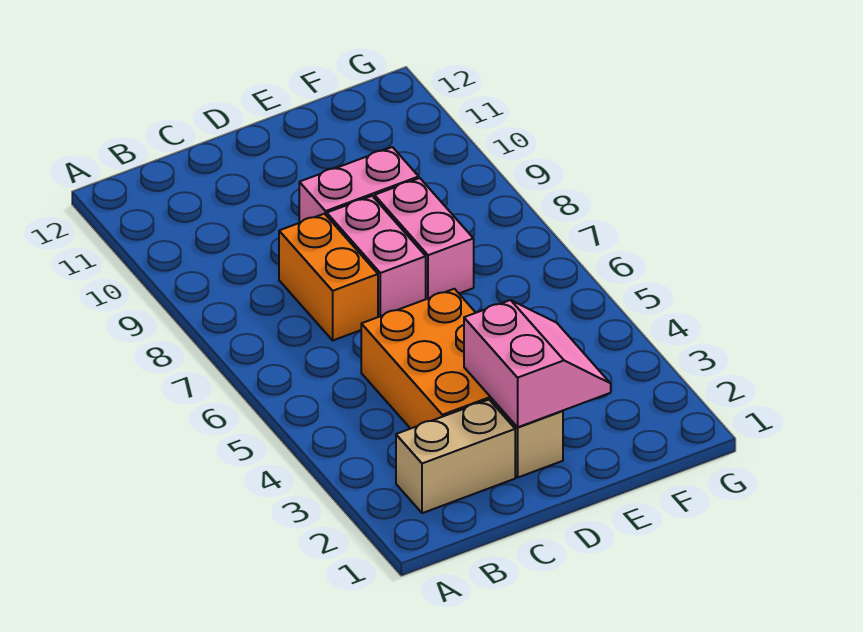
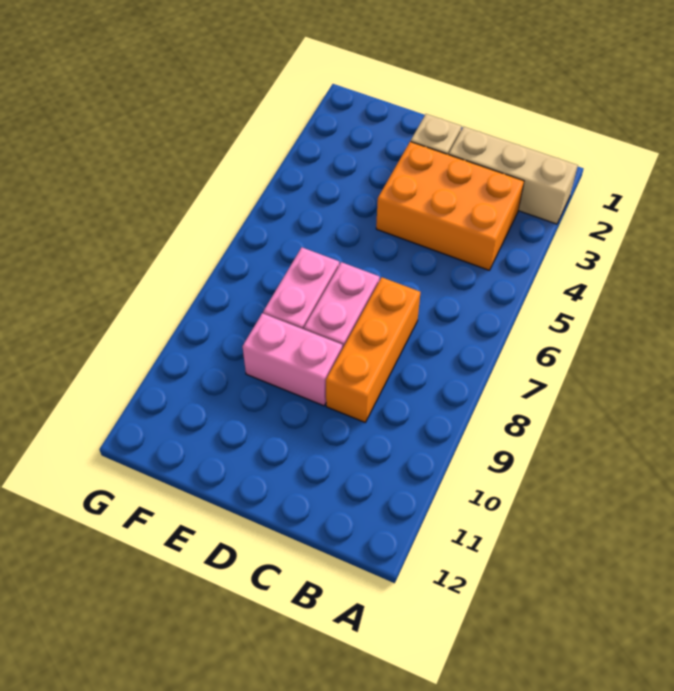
tan 1x2 brick [396,400,515,513] -> tan 1x3 brick [449,127,578,224]
orange 2x3 brick [361,289,492,429] -> orange 2x3 brick turned to [376,141,524,270]
orange 1x2 brick [279,214,378,340] -> orange 1x3 brick [326,277,420,422]
pink 2x2 slope [464,300,611,427] -> none

